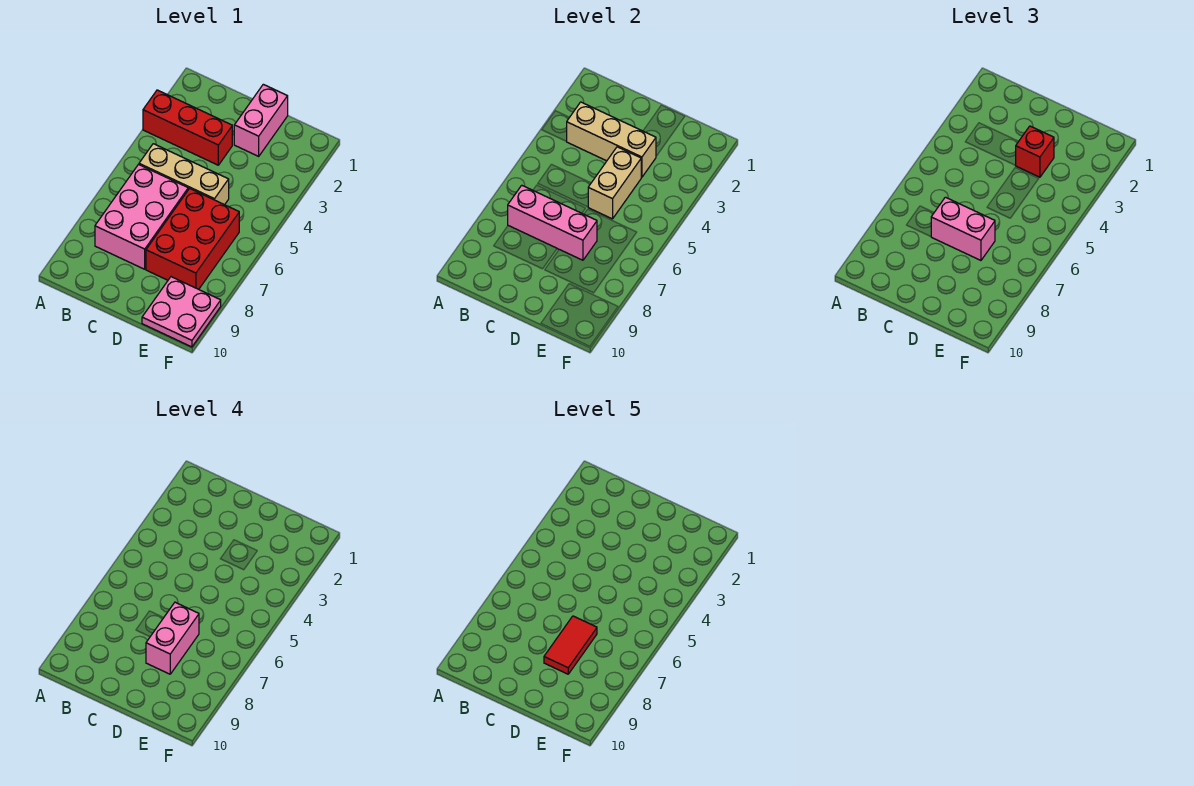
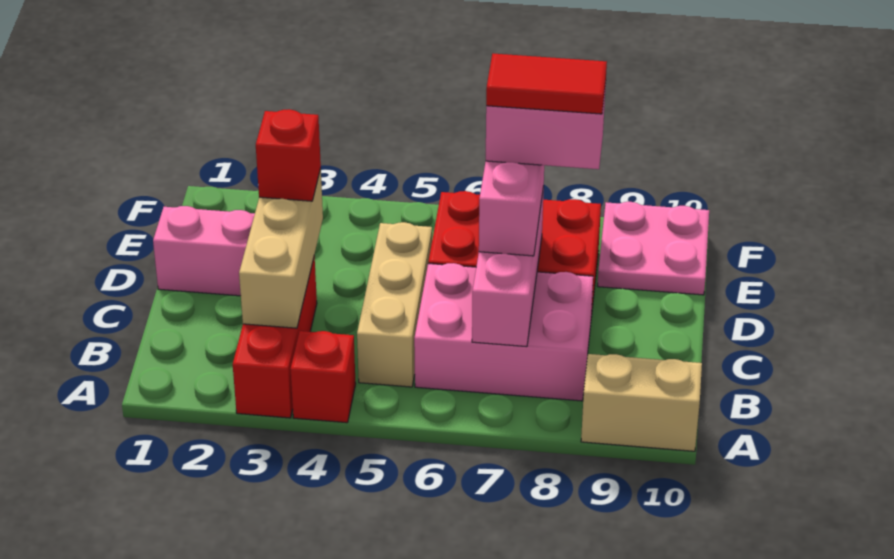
none -> red 1x1 brick [291,331,356,423]
tan 1x2 brick [588,147,641,219] -> tan 1x2 brick moved to [581,354,702,451]

